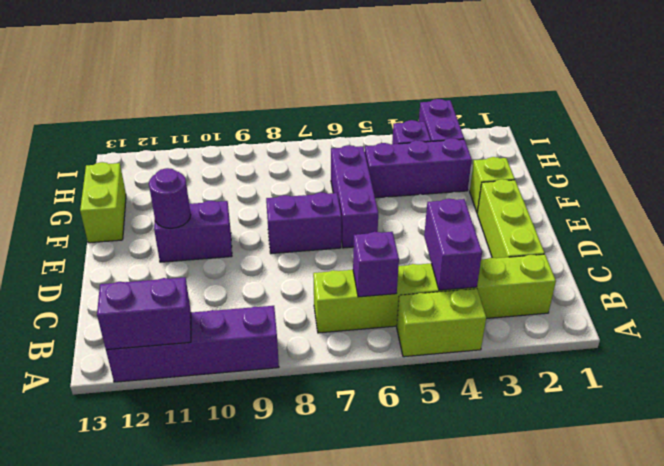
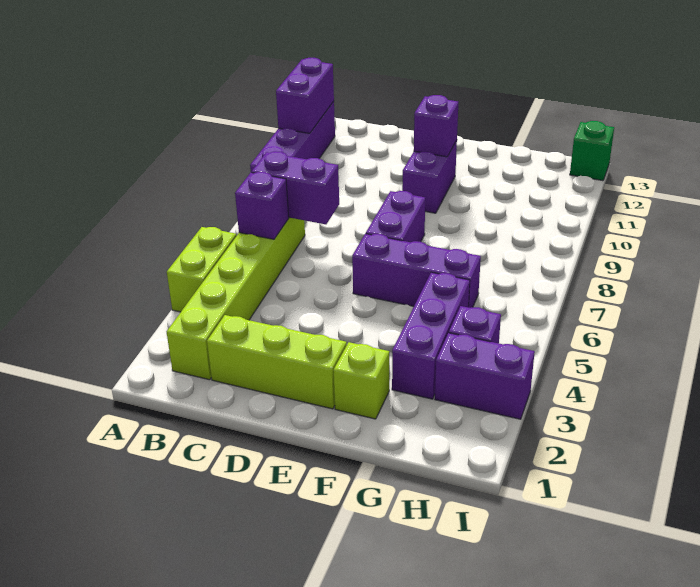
purple 1x2 brick [424,199,482,290] -> purple 1x2 brick moved to [252,151,339,224]
purple 1x1 round brick [149,168,191,228] -> purple 1x1 brick [414,95,459,157]
lime 1x2 brick [80,162,126,243] -> none
none -> green 1x1 brick [570,121,614,181]

